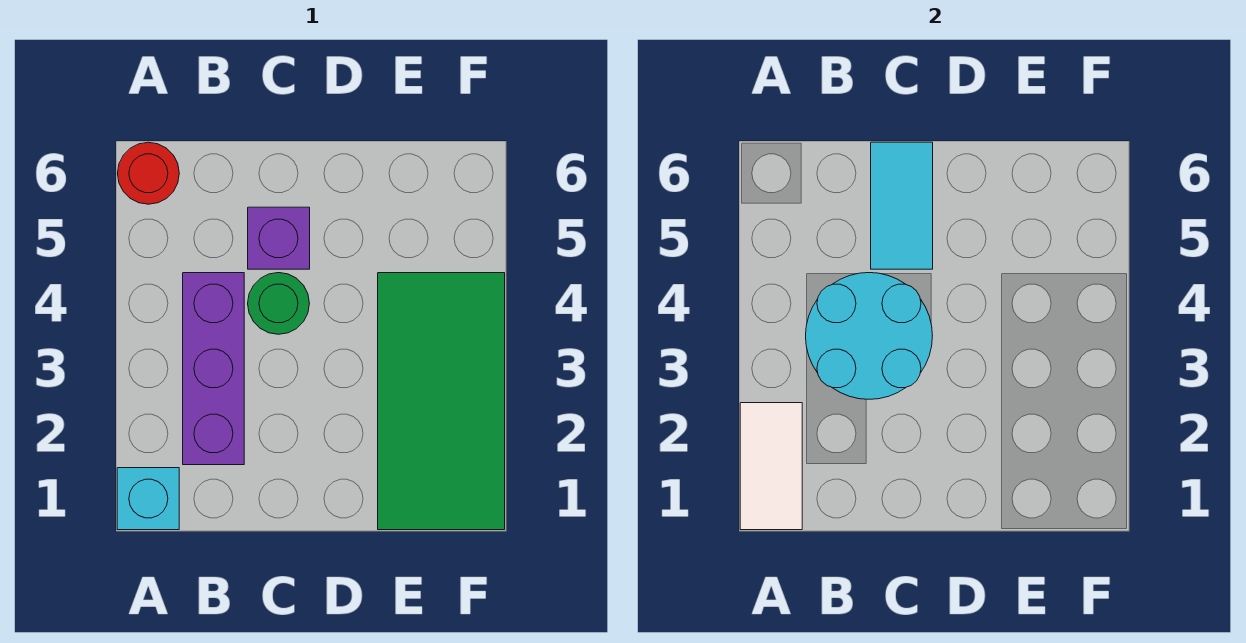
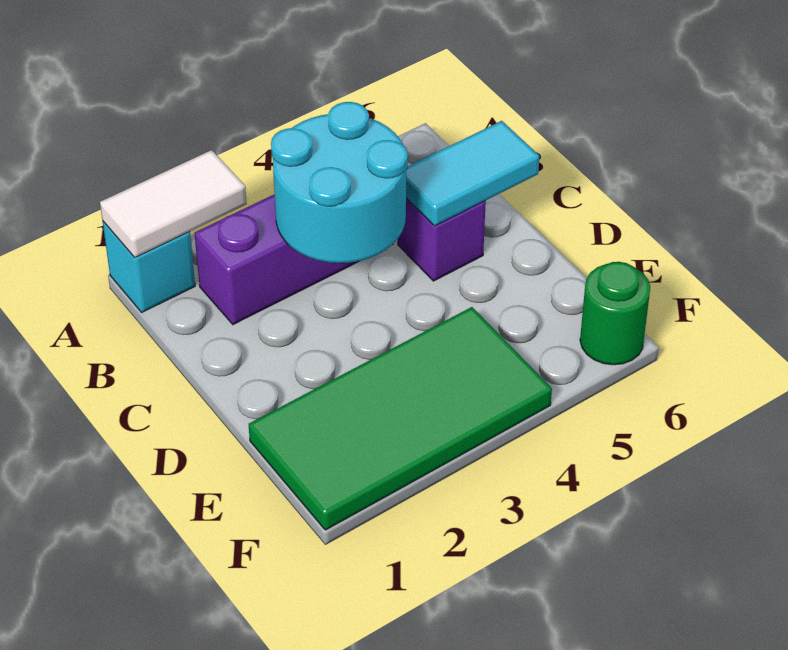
red 1x1 round brick [118,142,179,204] -> none
green 1x1 round brick [248,273,309,334] -> green 1x1 round brick moved to [580,262,650,365]

